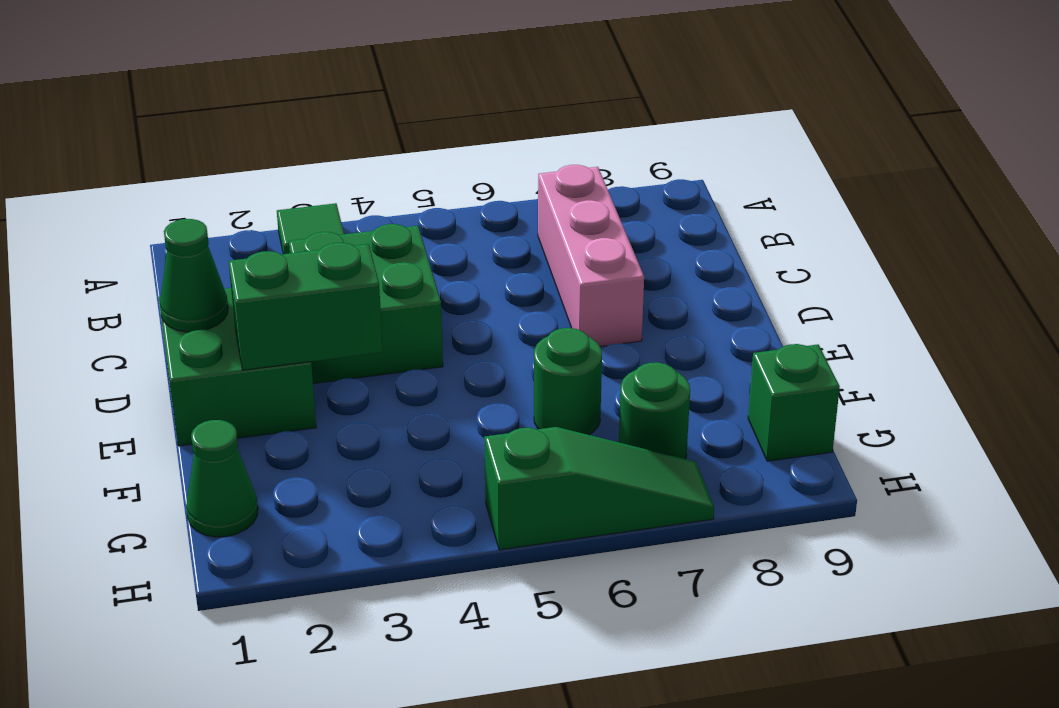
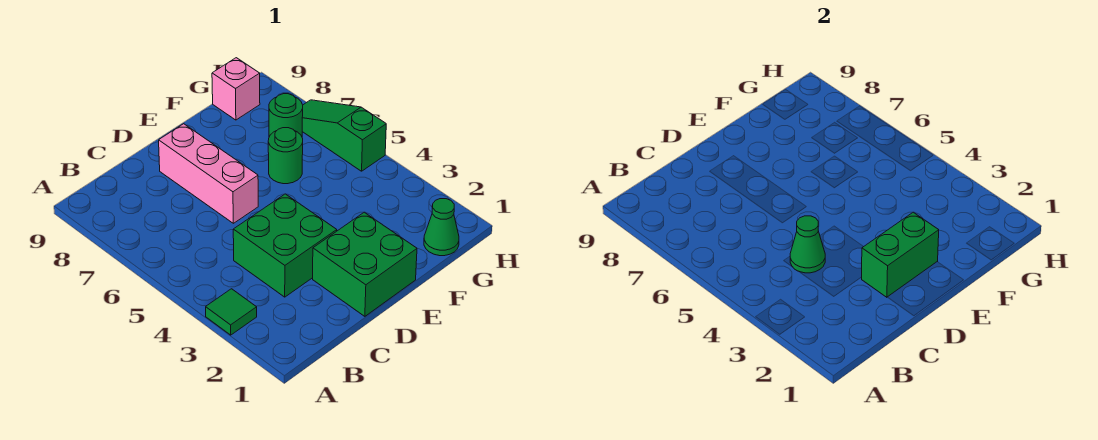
pink 1x3 brick [538,165,644,347] -> pink 1x3 brick turned to [159,124,258,223]
green 1x1 cone [160,219,228,332] -> green 1x1 cone moved to [790,216,825,273]
green 1x2 brick [229,243,383,370] -> green 1x2 brick turned to [862,212,939,297]
green 1x1 brick [748,344,840,461] -> pink 1x1 brick [212,58,260,120]

